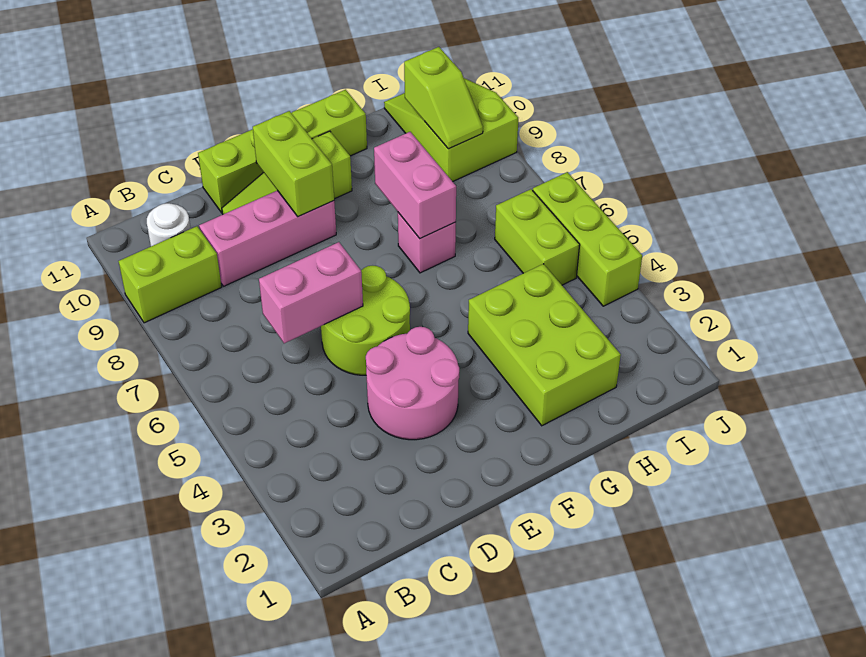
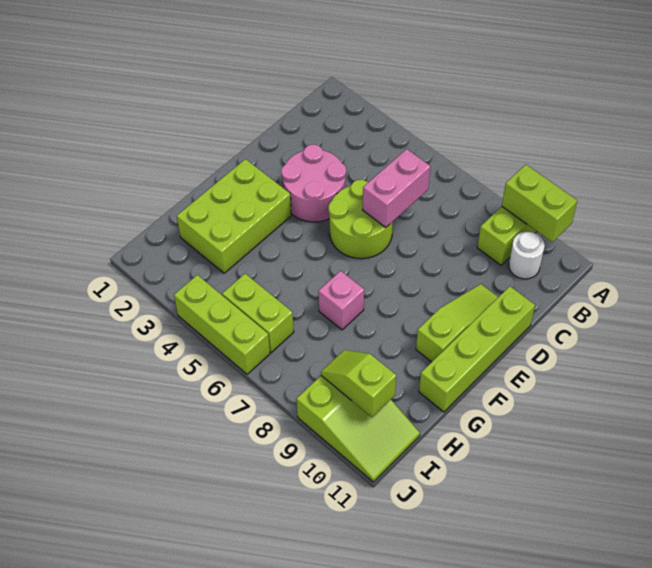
pink 1x3 brick [199,191,336,286] -> none
lime 1x2 brick [253,111,334,217] -> lime 1x2 brick moved to [502,165,577,242]
lime 2x3 brick [468,264,621,426] -> lime 2x3 brick turned to [177,159,291,273]
pink 1x2 brick [374,132,456,238] -> none

